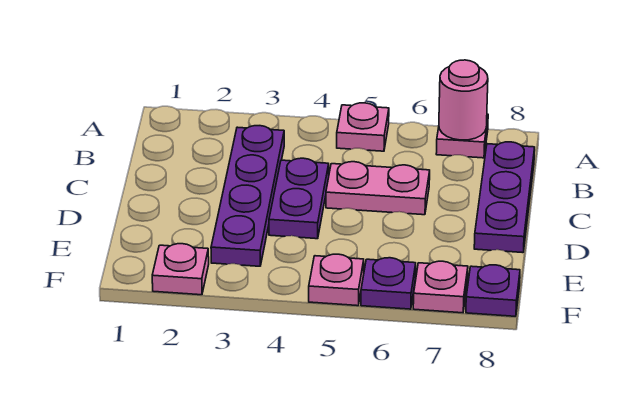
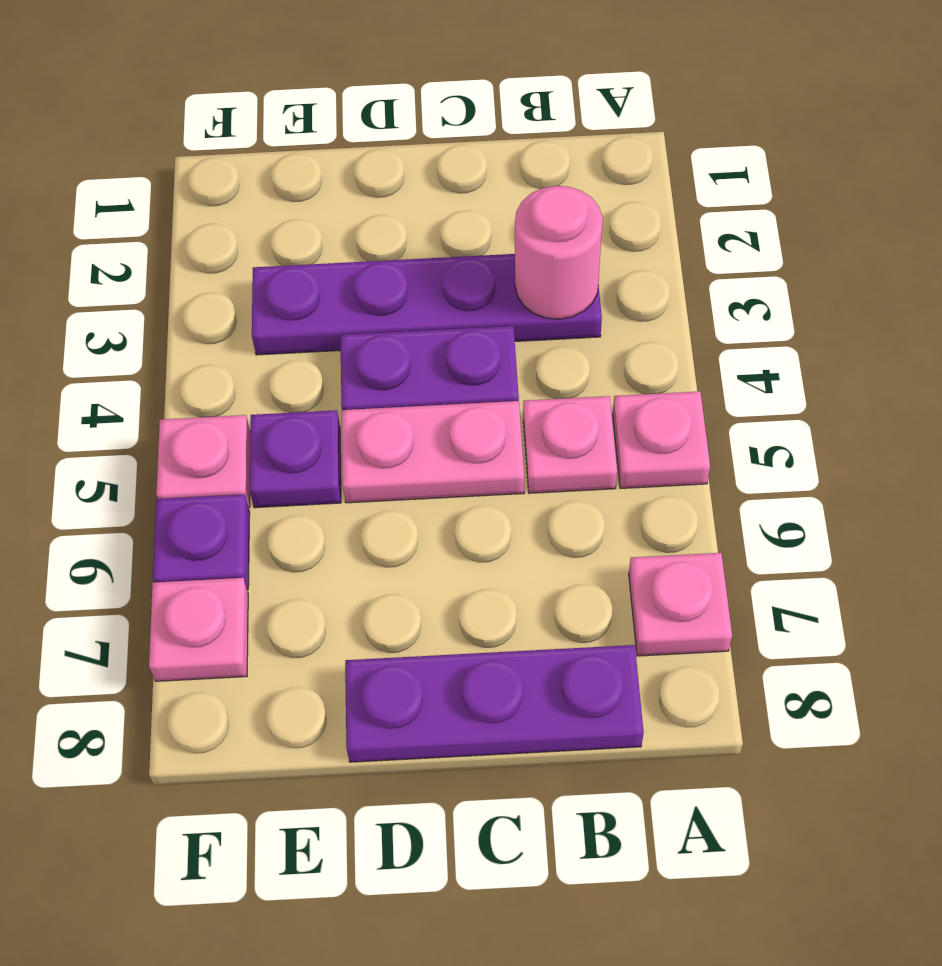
pink 1x1 round brick [439,60,488,140] -> pink 1x1 round brick moved to [515,186,603,319]
pink 1x2 plate [326,162,430,215] -> pink 1x2 plate turned to [342,401,524,503]
pink 1x1 plate [152,244,209,295] -> pink 1x1 plate moved to [523,396,617,493]
purple 1x1 plate [466,265,520,316] -> purple 1x1 plate moved to [249,410,341,508]

